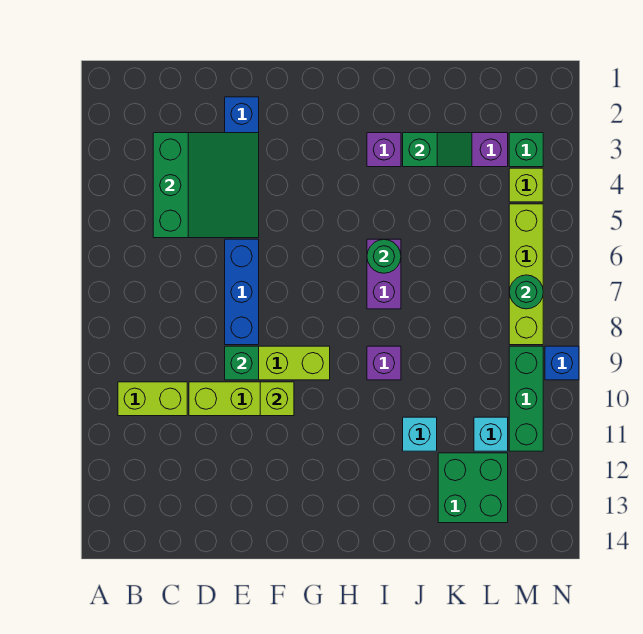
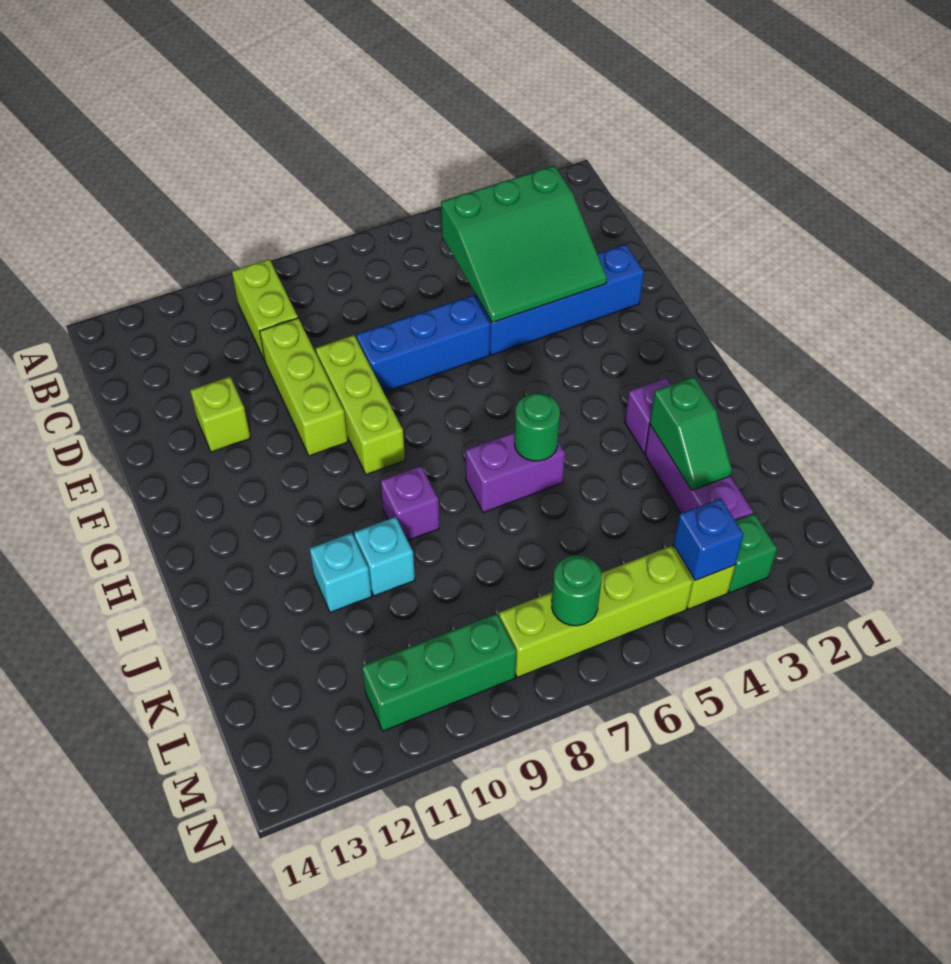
green 1x1 brick [225,346,259,380] -> none
lime 1x1 brick [260,382,294,416] -> lime 1x1 brick moved to [190,377,250,452]
green 2x2 brick [438,453,508,523] -> none
cyan 1x1 brick [474,417,508,451] -> cyan 1x1 brick moved to [354,517,415,596]
blue 1x1 brick [545,346,579,380] -> blue 1x1 brick moved to [673,498,744,581]

